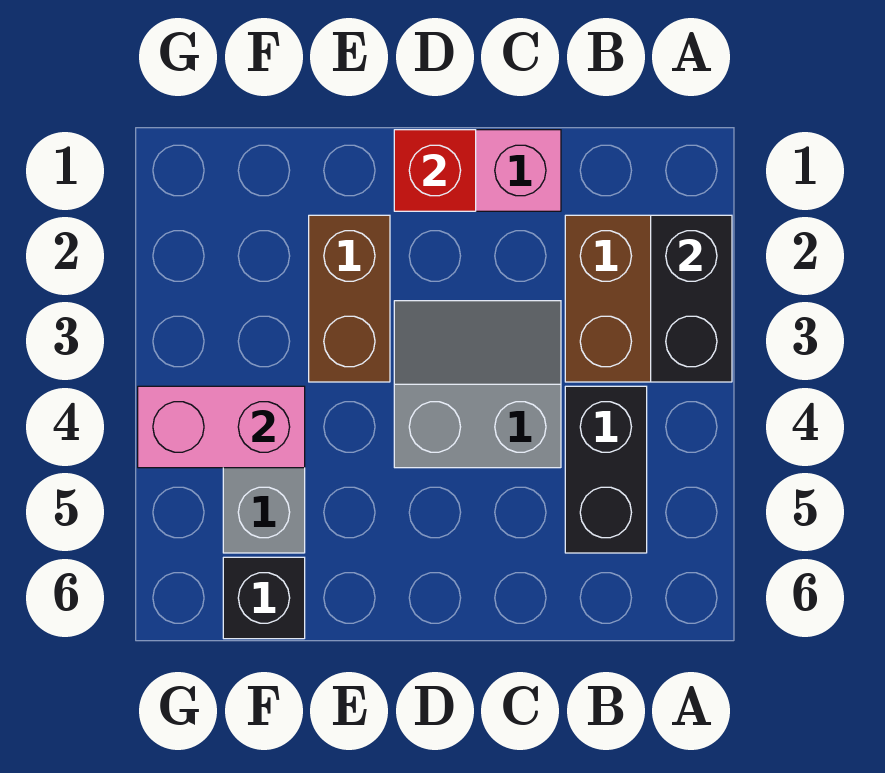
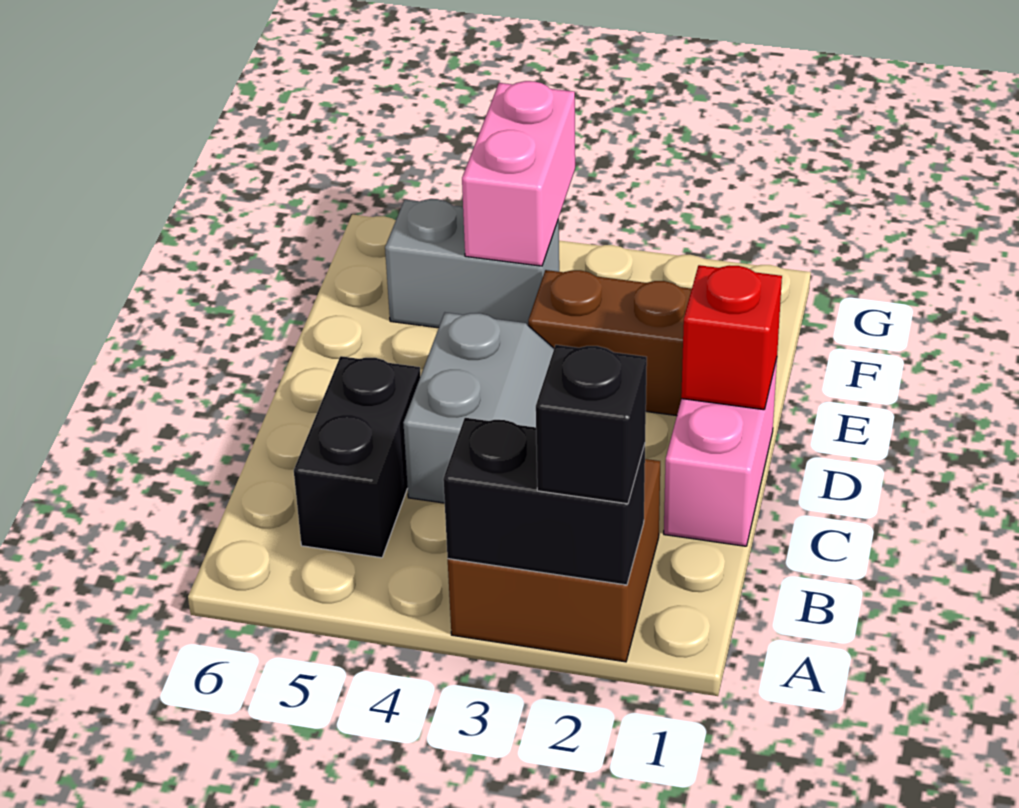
black 1x2 brick [565,386,647,553] -> black 1x2 brick turned to [294,356,420,558]
black 1x1 brick [223,557,305,639] -> black 1x1 brick moved to [536,345,647,504]

